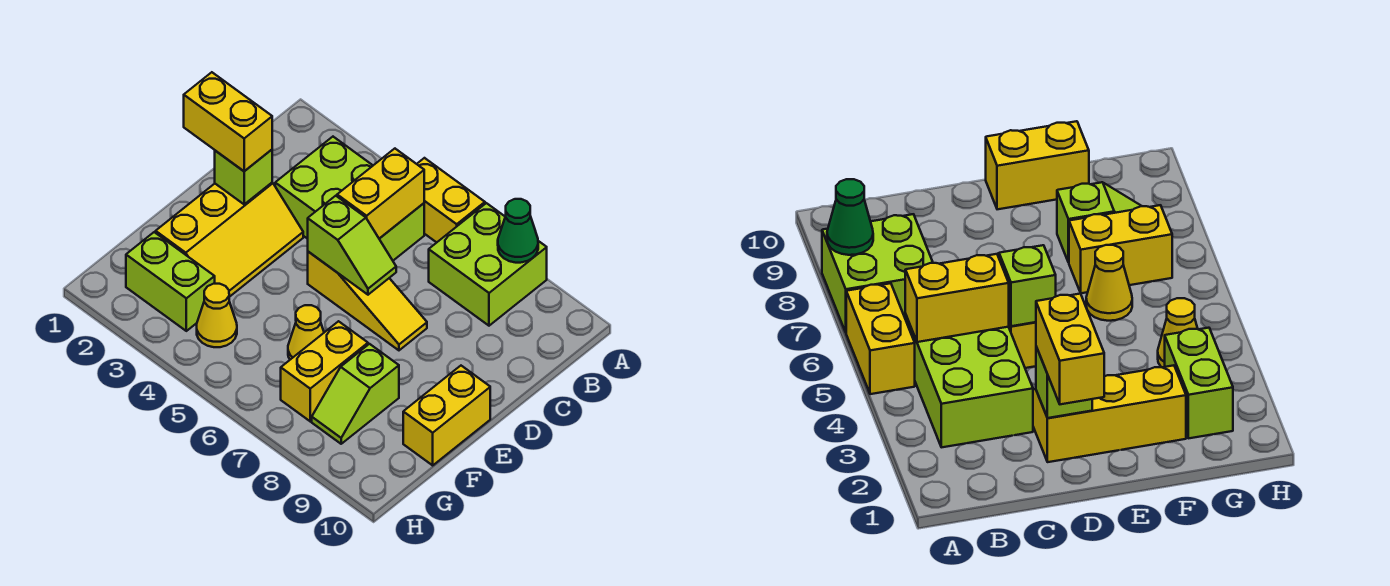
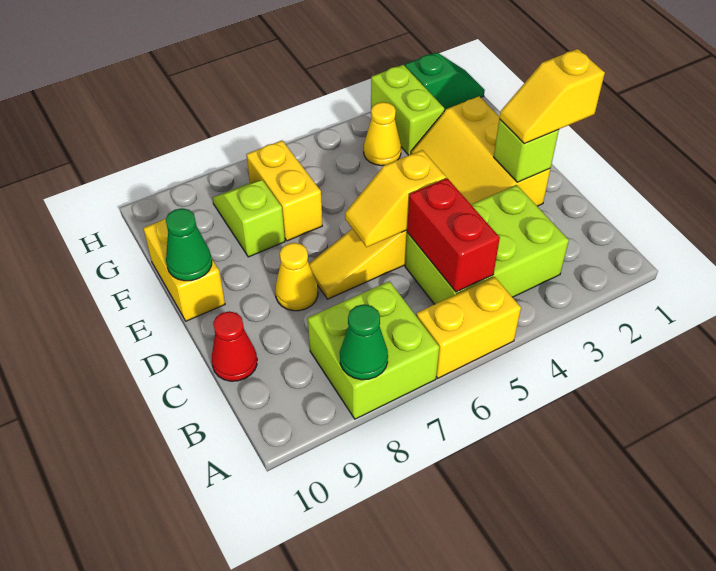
yellow 1x2 brick [337,149,424,239] -> red 1x2 brick [407,178,500,292]
none -> red 1x1 cone [212,311,257,381]
yellow 1x2 brick [184,72,272,171] -> yellow 1x2 slope [500,49,605,143]
lime 1x2 slope [308,196,396,295] -> yellow 1x2 slope [345,150,446,247]
none -> green 1x1 cone [166,208,212,281]
yellow 1x1 cone [288,305,324,360] -> yellow 1x1 cone moved to [275,243,318,311]
lime 1x2 brick [126,232,215,331] -> lime 1x2 brick turned to [371,65,444,155]
none -> green 1x2 slope [405,52,485,111]

